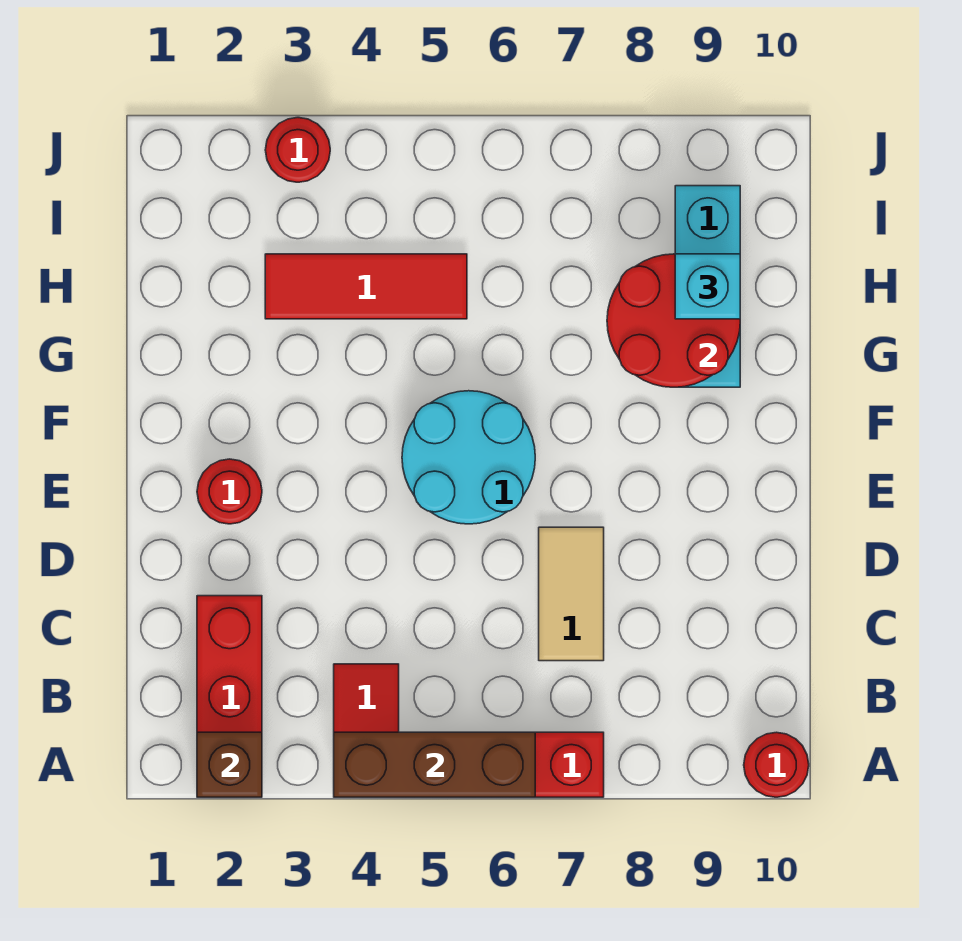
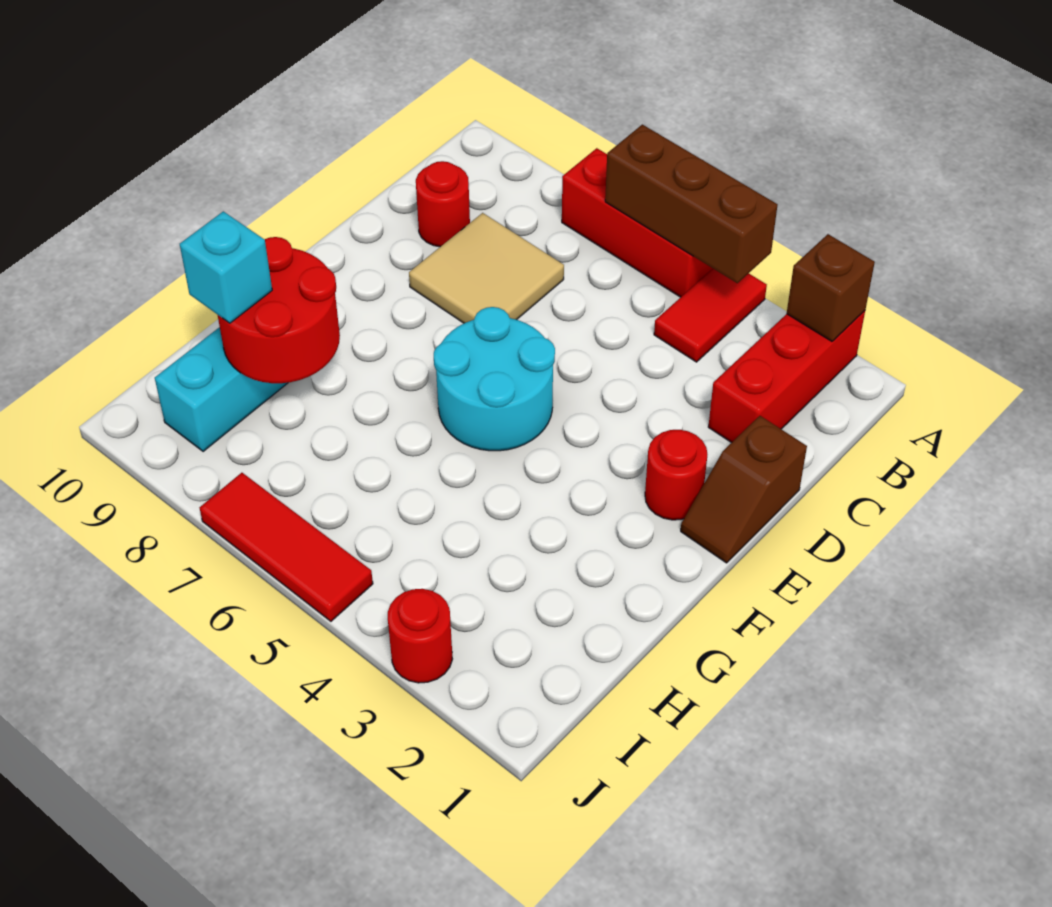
red 1x1 round brick [744,732,809,797] -> red 1x1 round brick moved to [416,161,470,247]
tan 1x2 tile [539,527,604,661] -> tan 2x2 tile [409,213,564,323]
none -> brown 1x2 slope [681,416,807,563]
red 1x3 tile [265,254,467,319] -> red 1x3 tile moved to [199,473,373,621]

